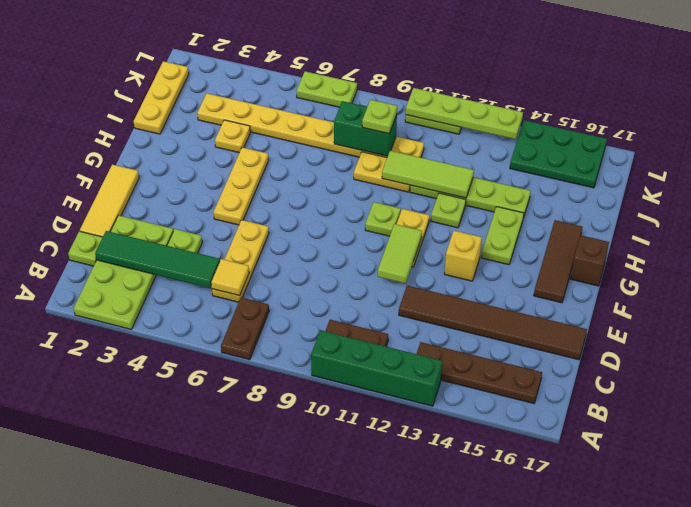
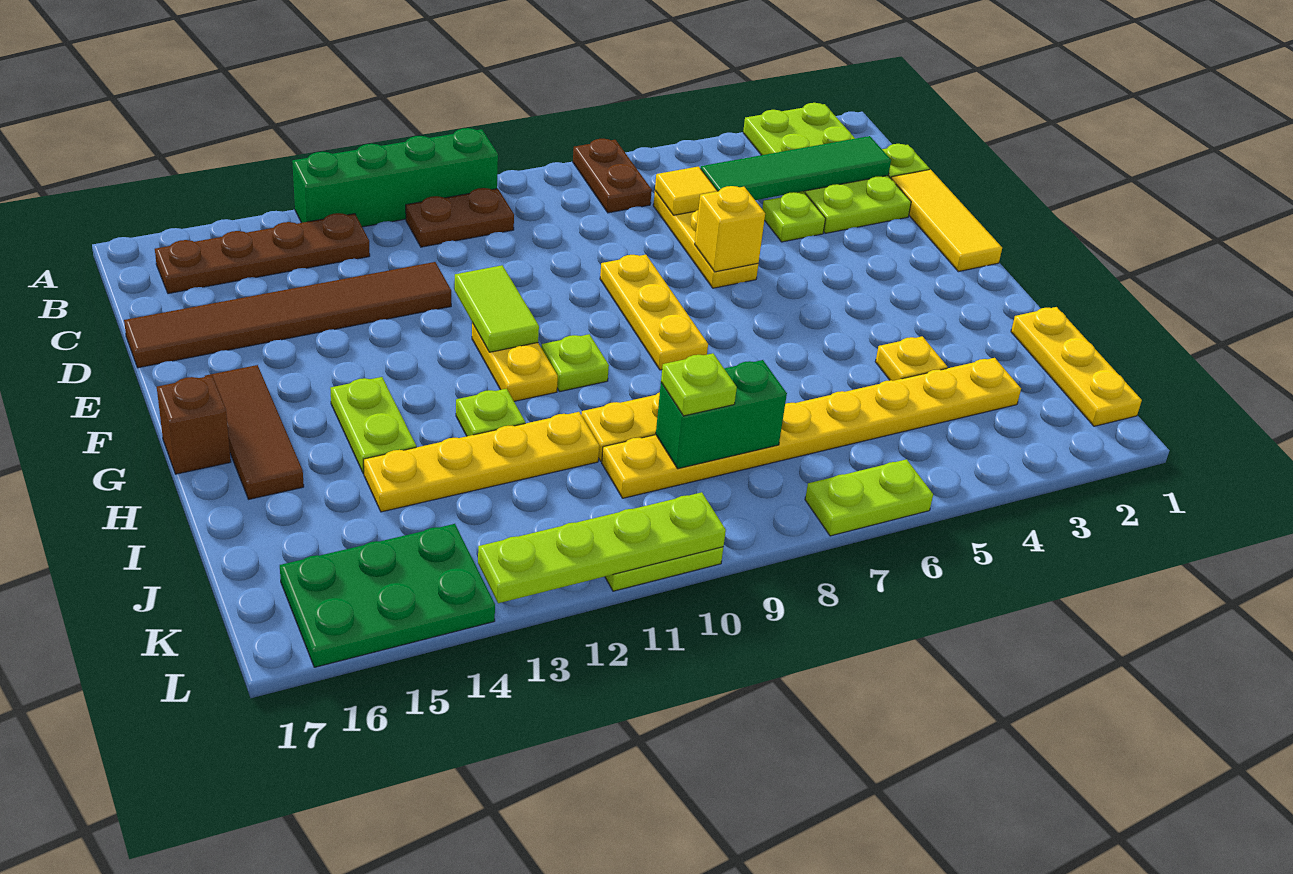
yellow 1x3 plate [214,147,269,225] -> yellow 1x3 plate moved to [600,254,708,370]
yellow 1x1 brick [444,231,482,281] -> yellow 1x1 brick moved to [695,186,765,272]
lime 1x3 tile [382,151,474,198] -> none
lime 1x4 plate [410,177,531,218] -> yellow 1x4 plate [364,412,599,512]

